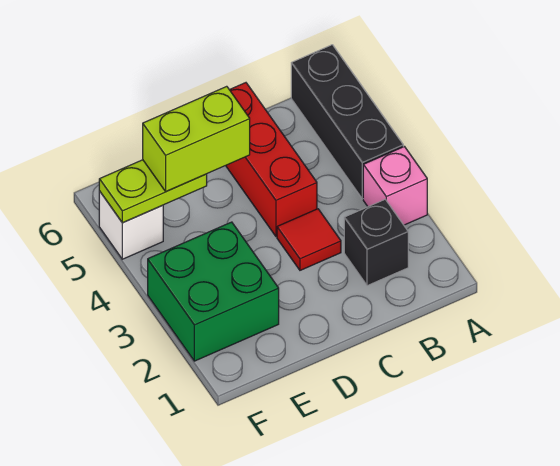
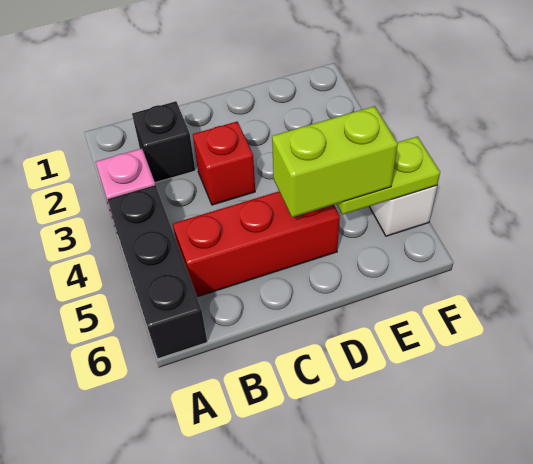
red 1x1 tile [277,209,341,270] -> red 1x1 brick [193,122,255,205]
red 1x3 brick [226,83,317,237] -> red 1x3 brick turned to [173,191,340,297]
green 2x2 brick [148,222,279,361] -> none

